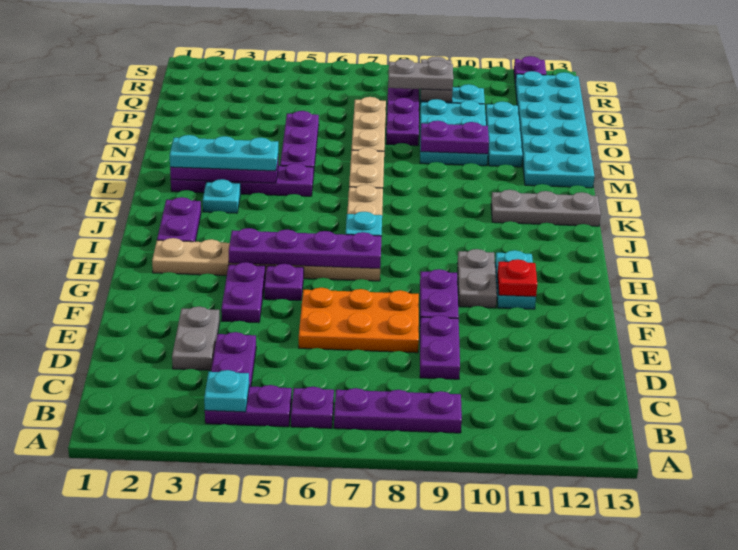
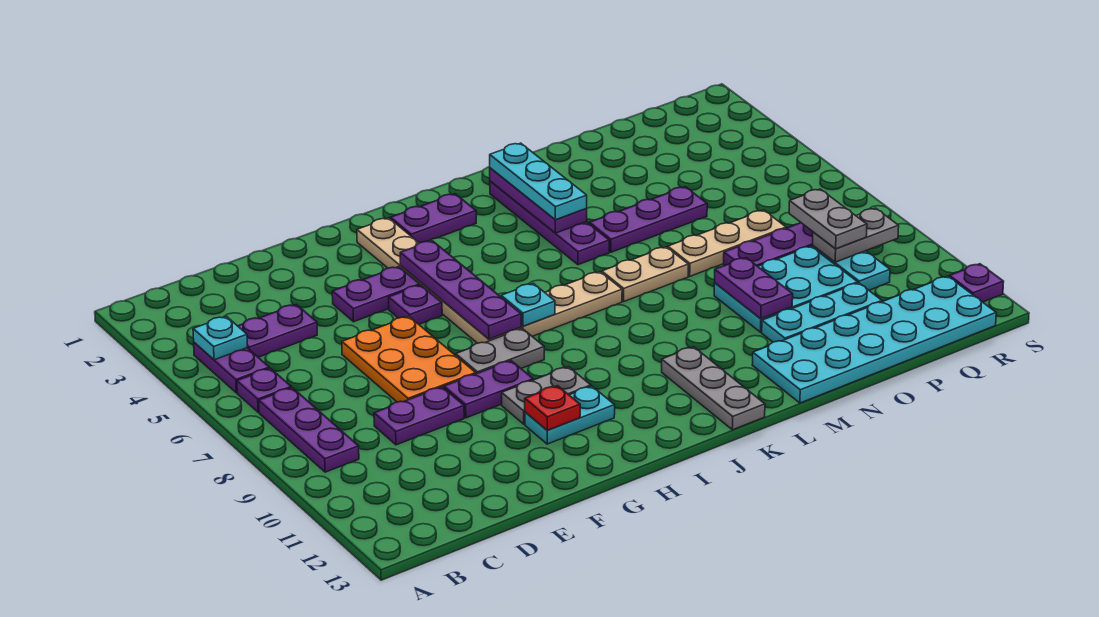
grey 1x2 plate [172,306,220,370] -> grey 1x2 plate moved to [456,328,544,374]
cyan 1x1 plate [203,179,240,213] -> none

